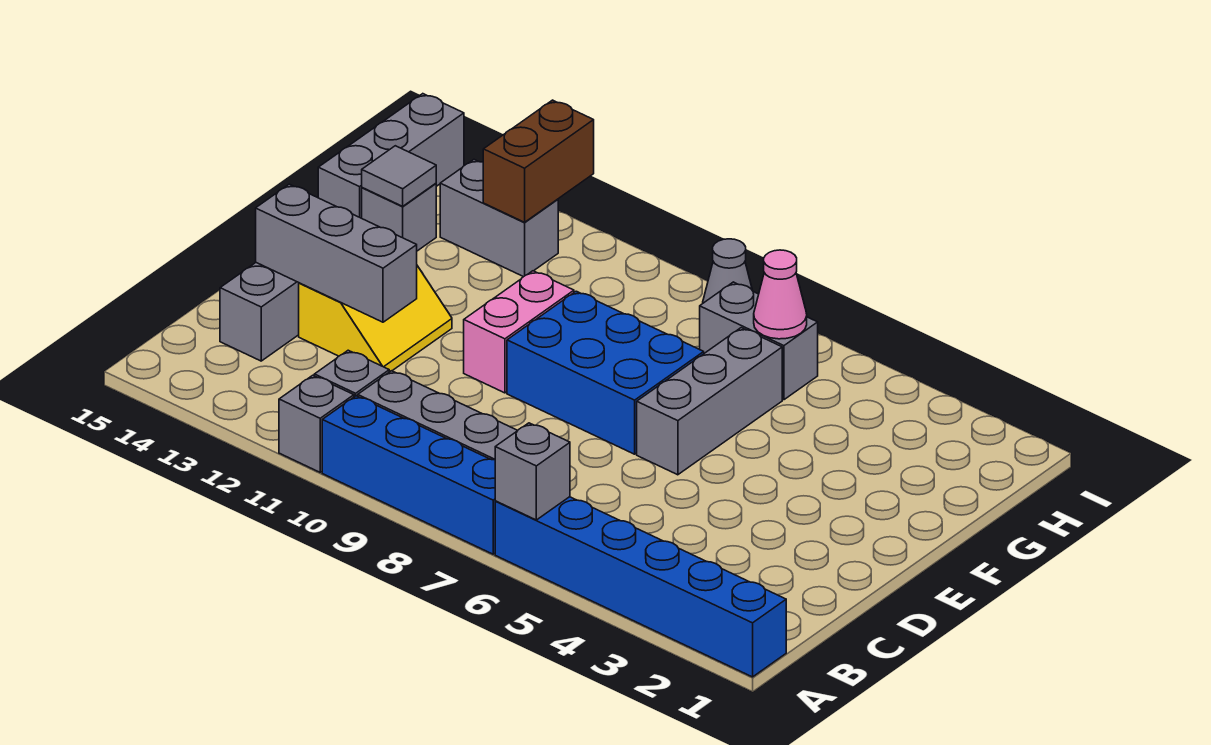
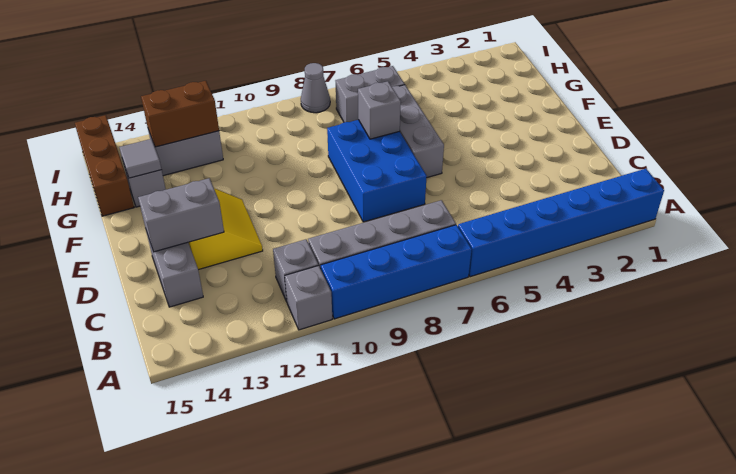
grey 1x1 brick [495,423,570,520] -> grey 1x1 brick moved to [358,81,401,139]
grey 1x3 brick [256,184,417,322] -> grey 1x2 brick [138,178,224,252]
blue 2x3 brick [507,291,704,454] -> blue 2x3 brick turned to [327,120,427,222]
pink 1x2 brick [464,271,574,393] -> none
grey 1x3 brick [318,94,464,218] -> brown 1x3 brick [75,115,134,216]
pink 1x1 cone [754,250,807,339] -> none
brown 1x2 brick [483,100,594,222] -> brown 1x2 brick turned to [141,81,219,147]

